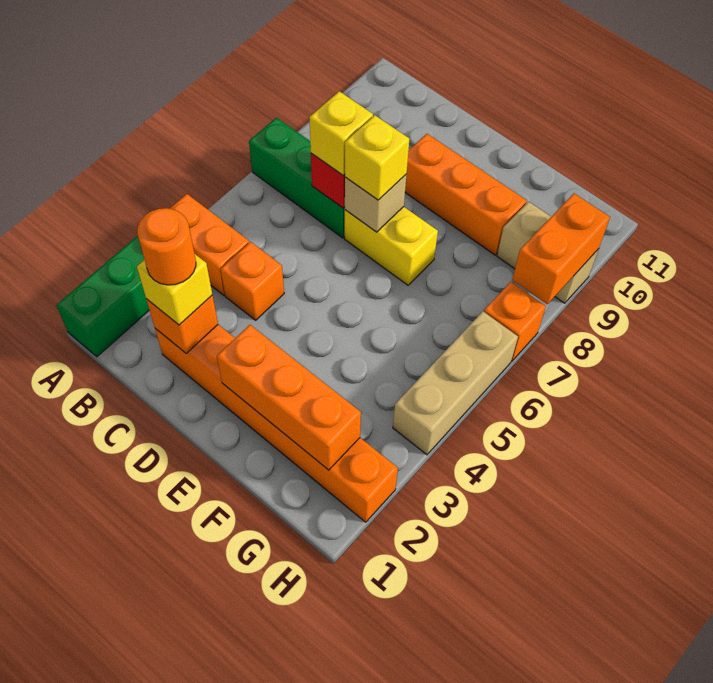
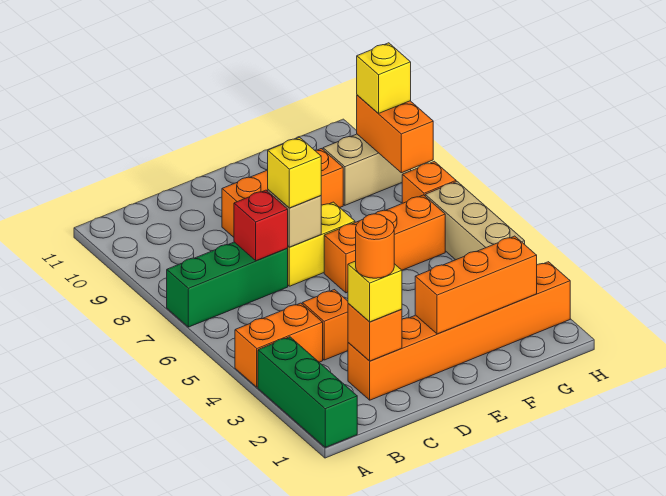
yellow 1x1 brick [309,91,373,175] -> yellow 1x1 brick moved to [357,43,411,114]
none -> orange 1x3 brick [324,195,445,293]

